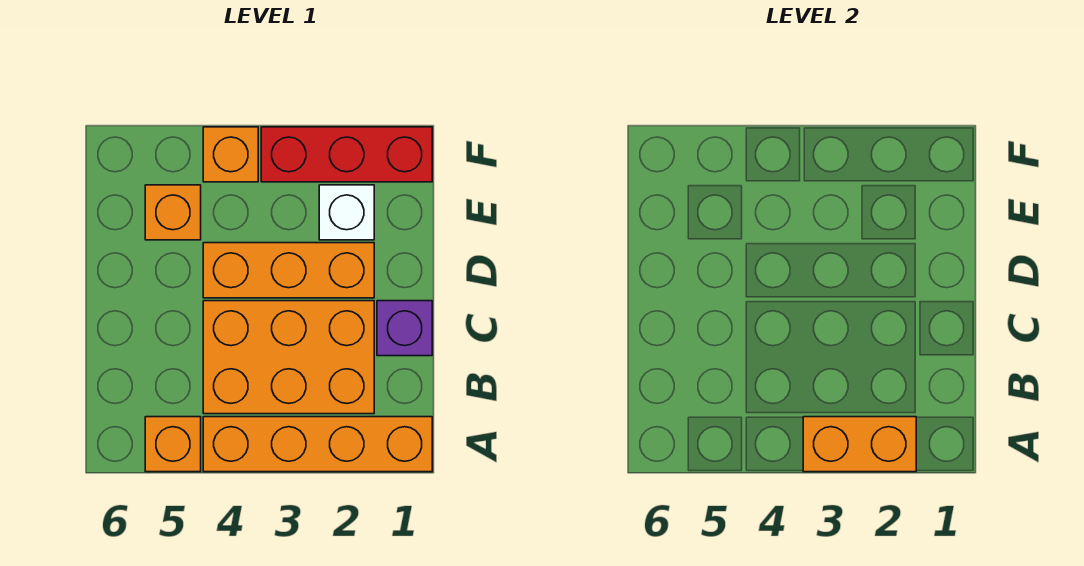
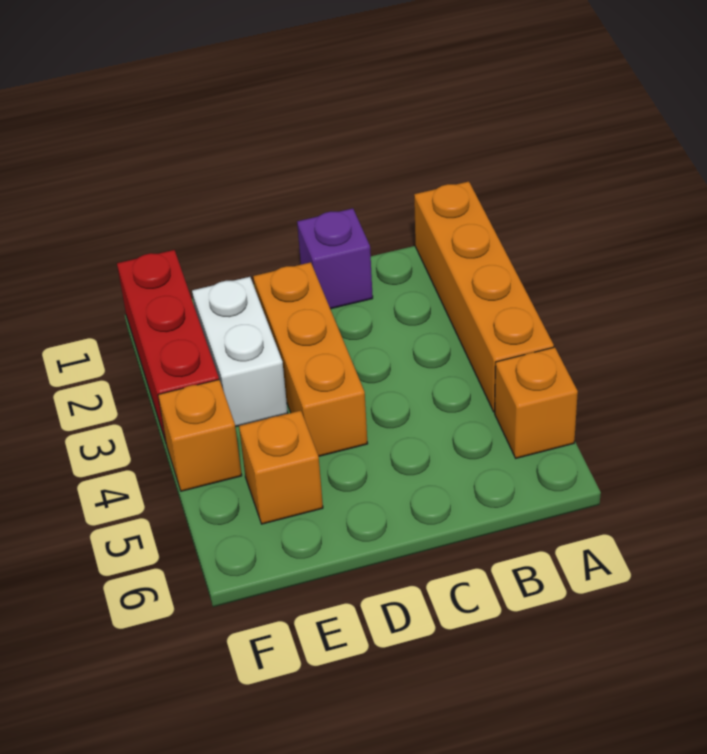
orange 1x2 brick [803,417,916,472] -> none
orange 2x3 brick [203,301,374,414] -> none
white 1x1 brick [319,185,374,240] -> white 1x2 brick [192,277,288,427]

